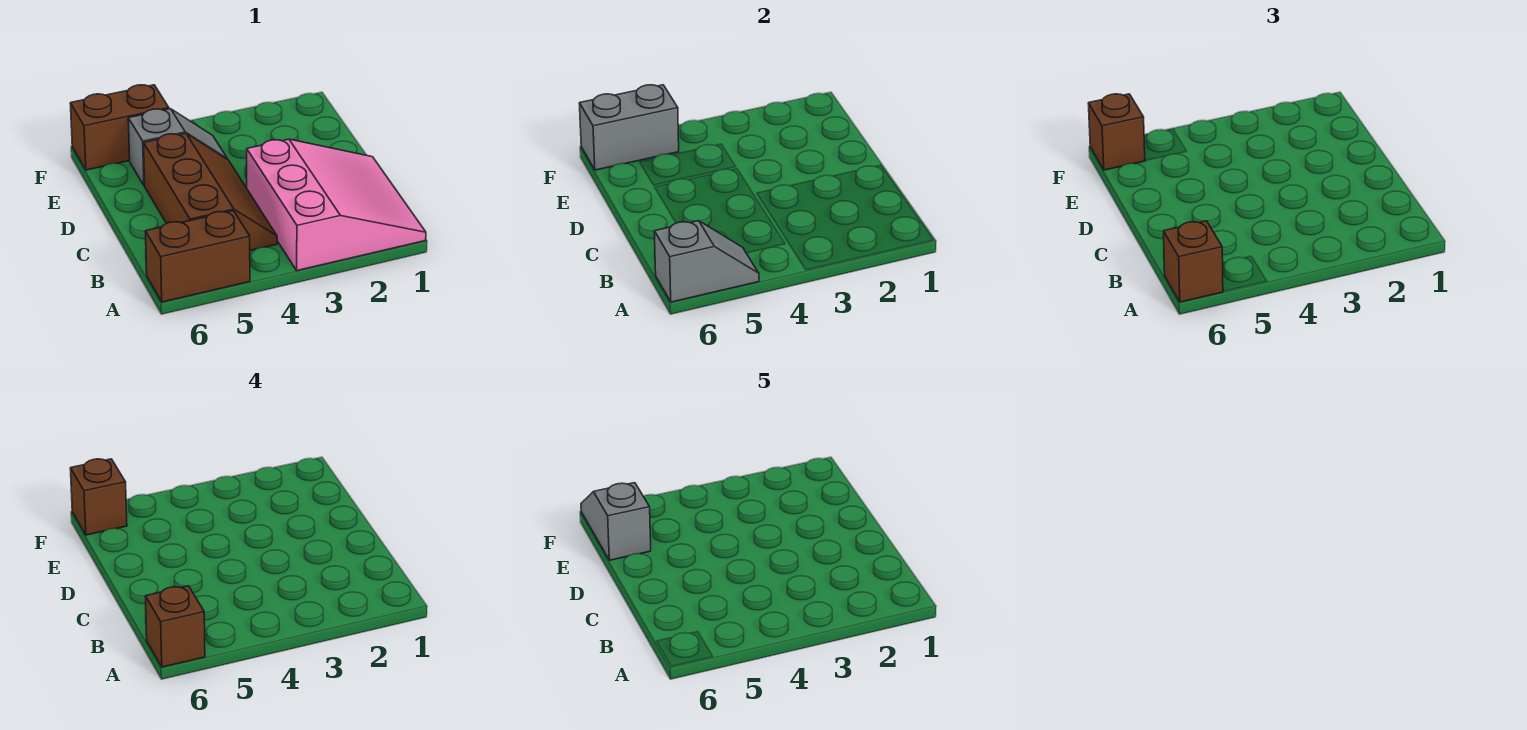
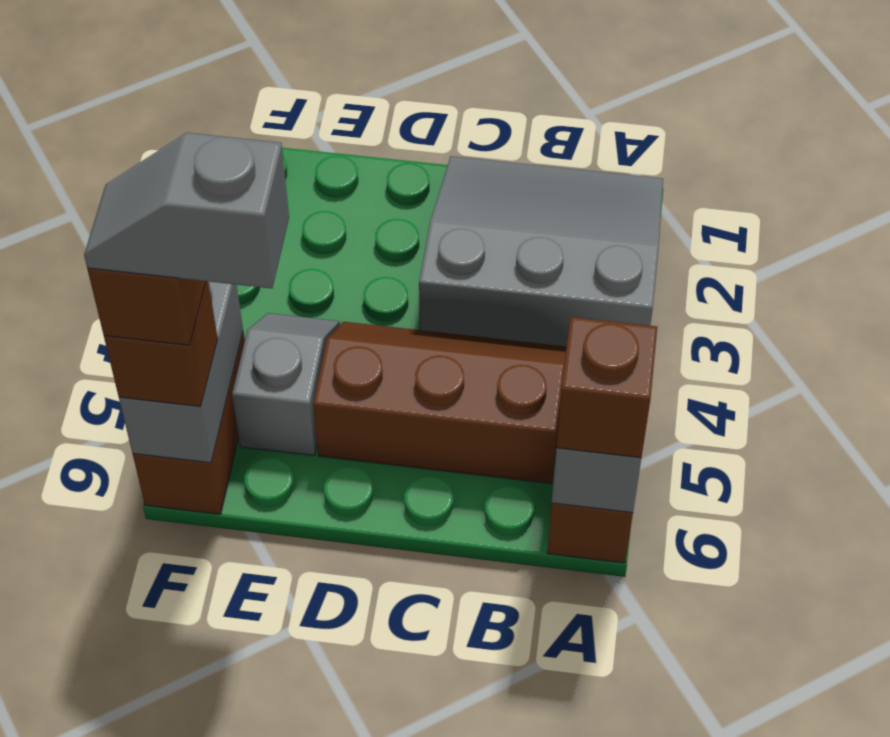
pink 3x3 slope [247,139,426,271] -> grey 3x3 slope [419,156,663,346]
brown 1x1 brick [145,586,205,667] -> none

